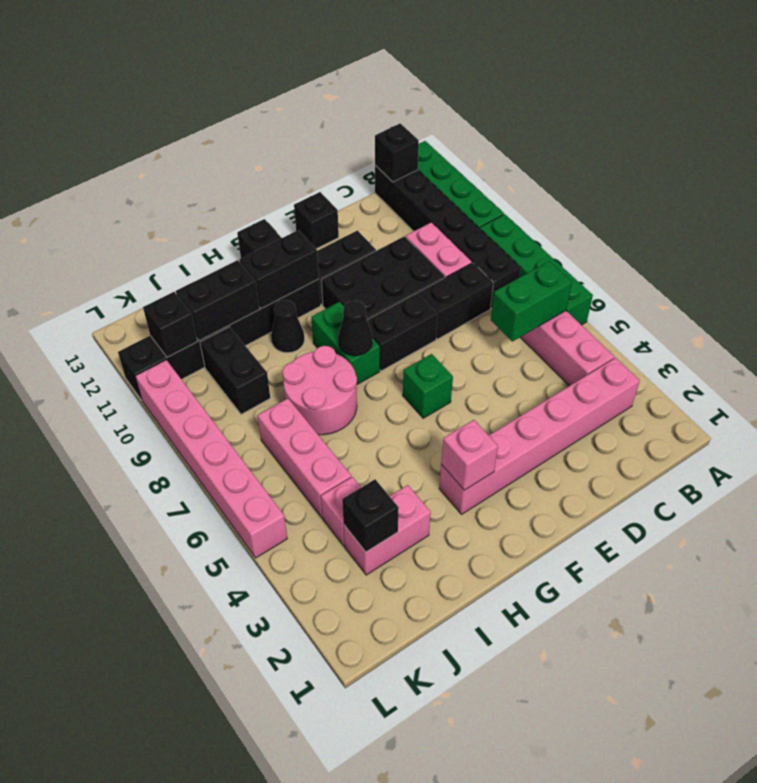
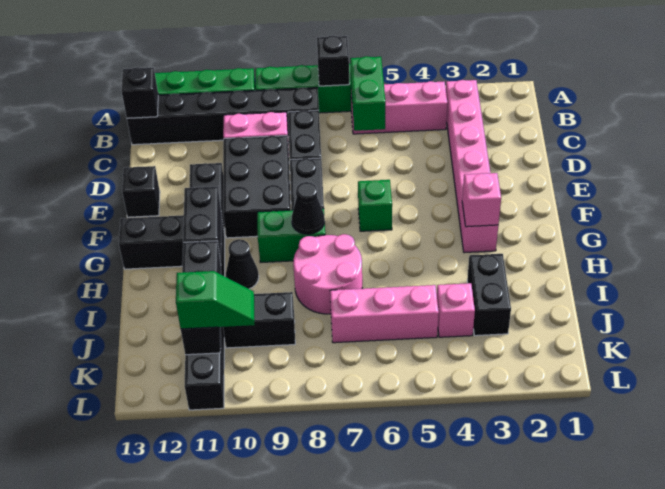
pink 1x2 brick [344,485,431,575] -> black 1x2 brick [467,254,511,336]
black 1x1 brick [342,479,399,552] -> black 1x1 brick moved to [317,36,349,86]
none -> green 1x2 slope [176,271,255,329]
pink 1x6 brick [135,360,287,558] -> none

